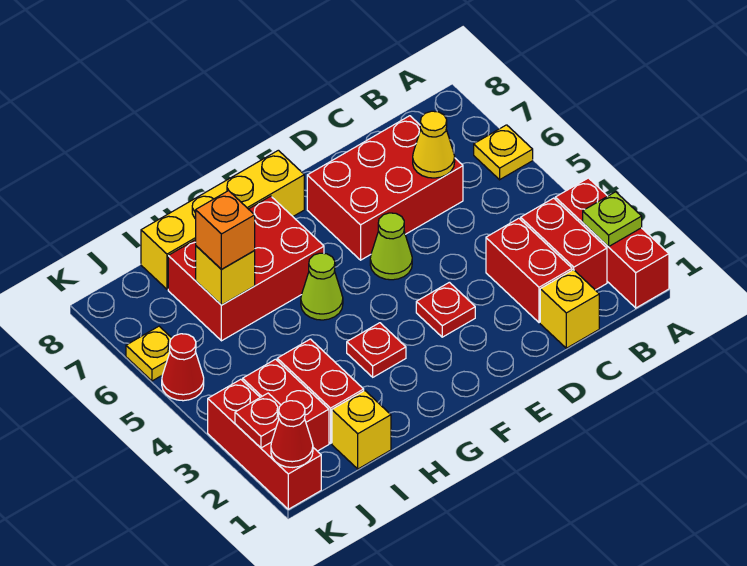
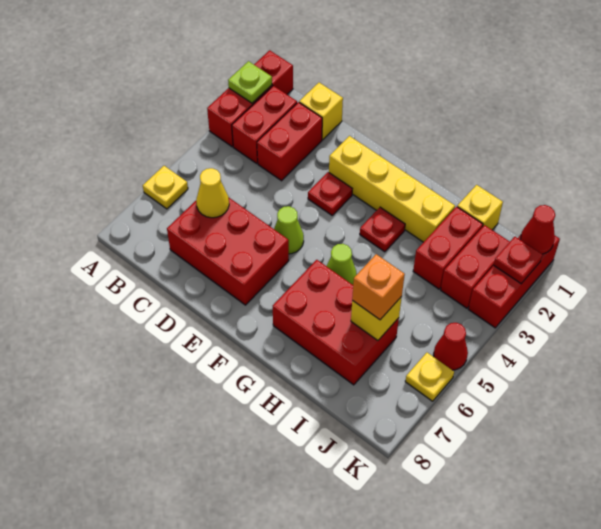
yellow 1x4 brick [141,150,304,289] -> yellow 1x4 brick moved to [329,136,455,242]

